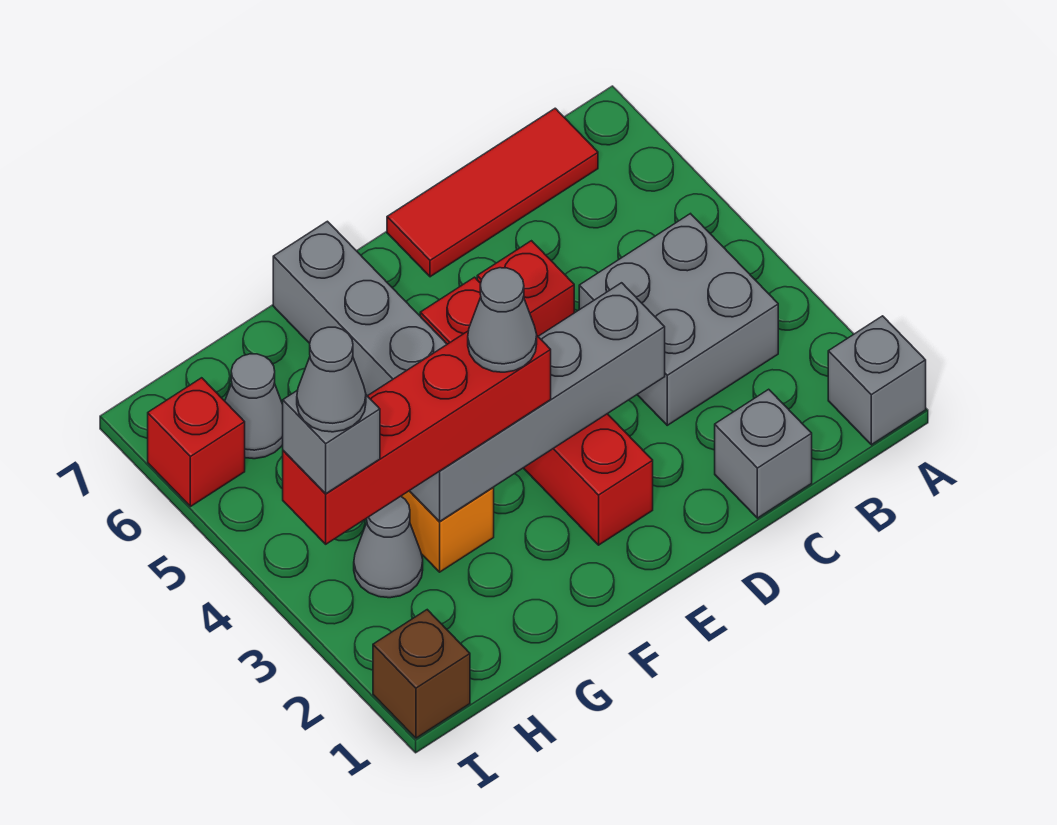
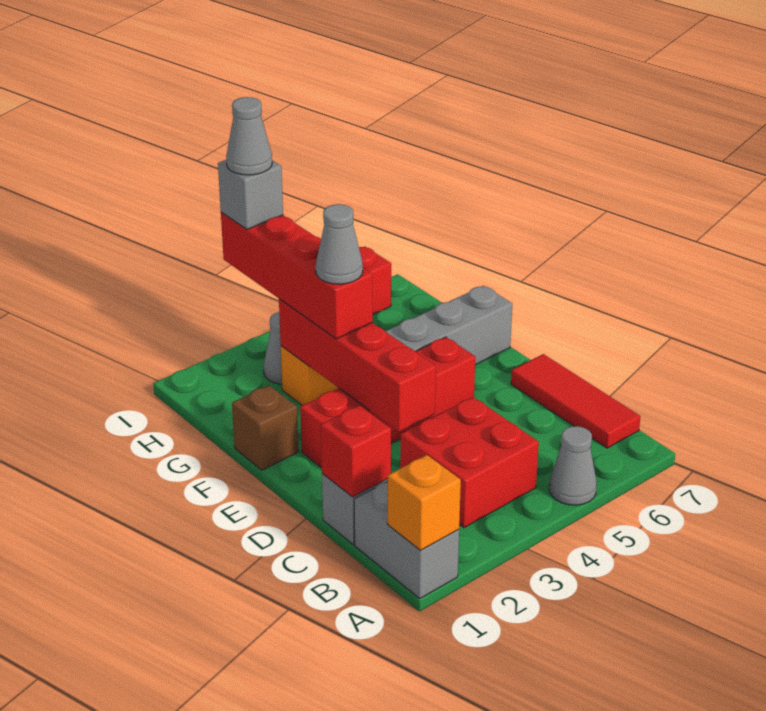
grey 1x1 brick [828,316,926,445] -> grey 1x2 brick [354,481,459,598]
none -> orange 1x1 brick [388,455,461,550]
grey 2x2 brick [579,214,778,425] -> red 2x2 brick [400,397,539,528]
grey 1x4 brick [410,283,665,521] -> red 1x4 brick [279,299,436,432]
red 1x1 brick [477,241,574,336] -> red 1x1 brick moved to [321,406,391,497]
grey 1x1 cone [225,354,283,459] -> grey 1x1 cone moved to [549,426,597,505]
brown 1x1 brick [373,610,470,738] -> brown 1x1 brick moved to [232,385,299,470]

